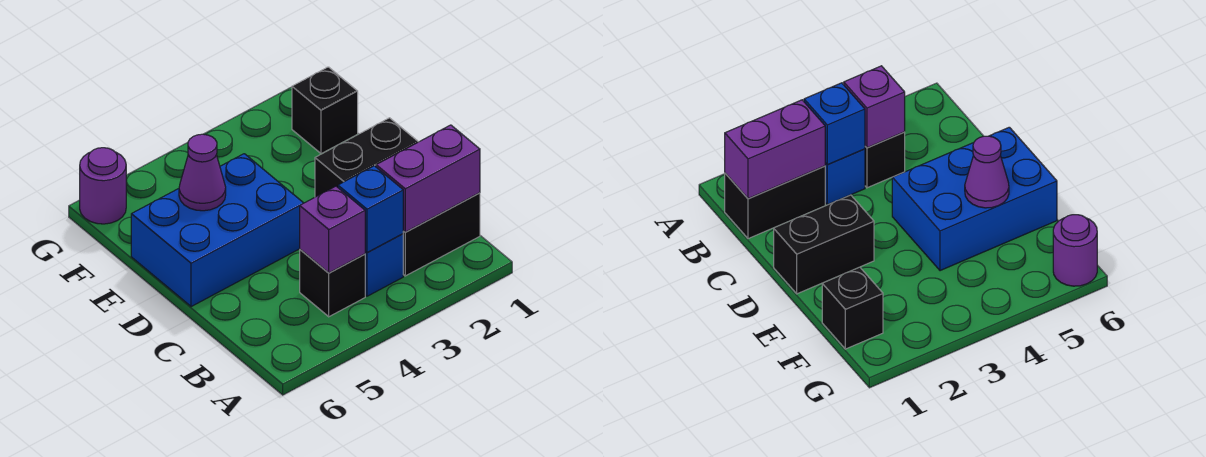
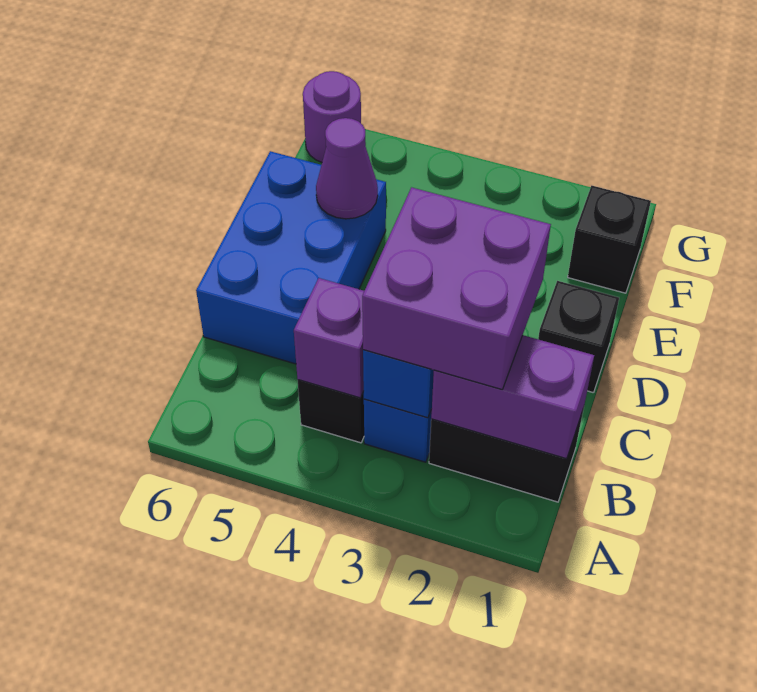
none -> purple 2x2 brick [362,187,551,389]
black 1x2 brick [315,118,418,197] -> black 1x1 brick [538,281,619,393]
blue 2x3 brick [131,154,303,307] -> blue 2x3 brick turned to [196,151,386,364]

